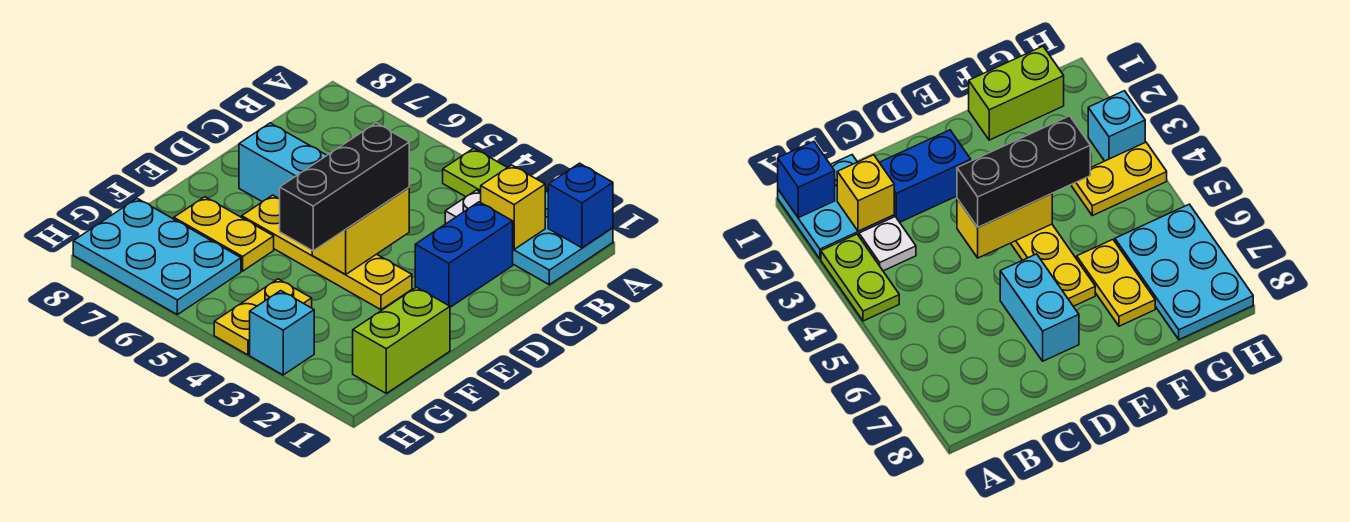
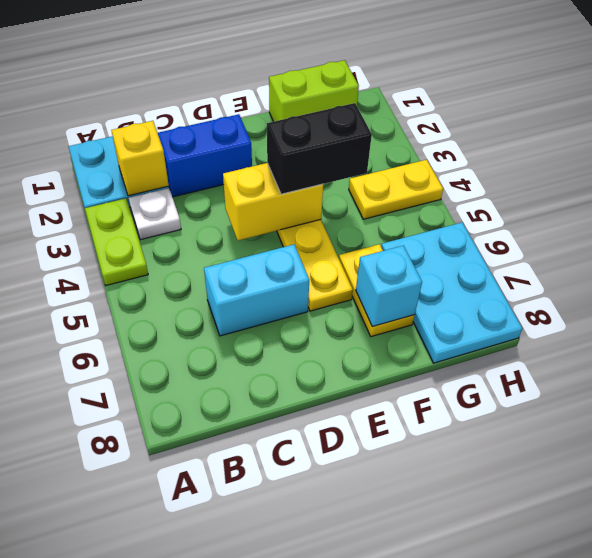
blue 1x1 brick [548,163,613,248] -> none
black 1x3 brick [280,123,409,251] -> black 1x2 brick [267,103,372,194]
cyan 1x2 brick [239,123,327,202] -> cyan 1x2 brick turned to [204,245,309,336]
cyan 1x1 brick [250,291,314,375] -> cyan 1x1 brick moved to [356,246,422,326]

